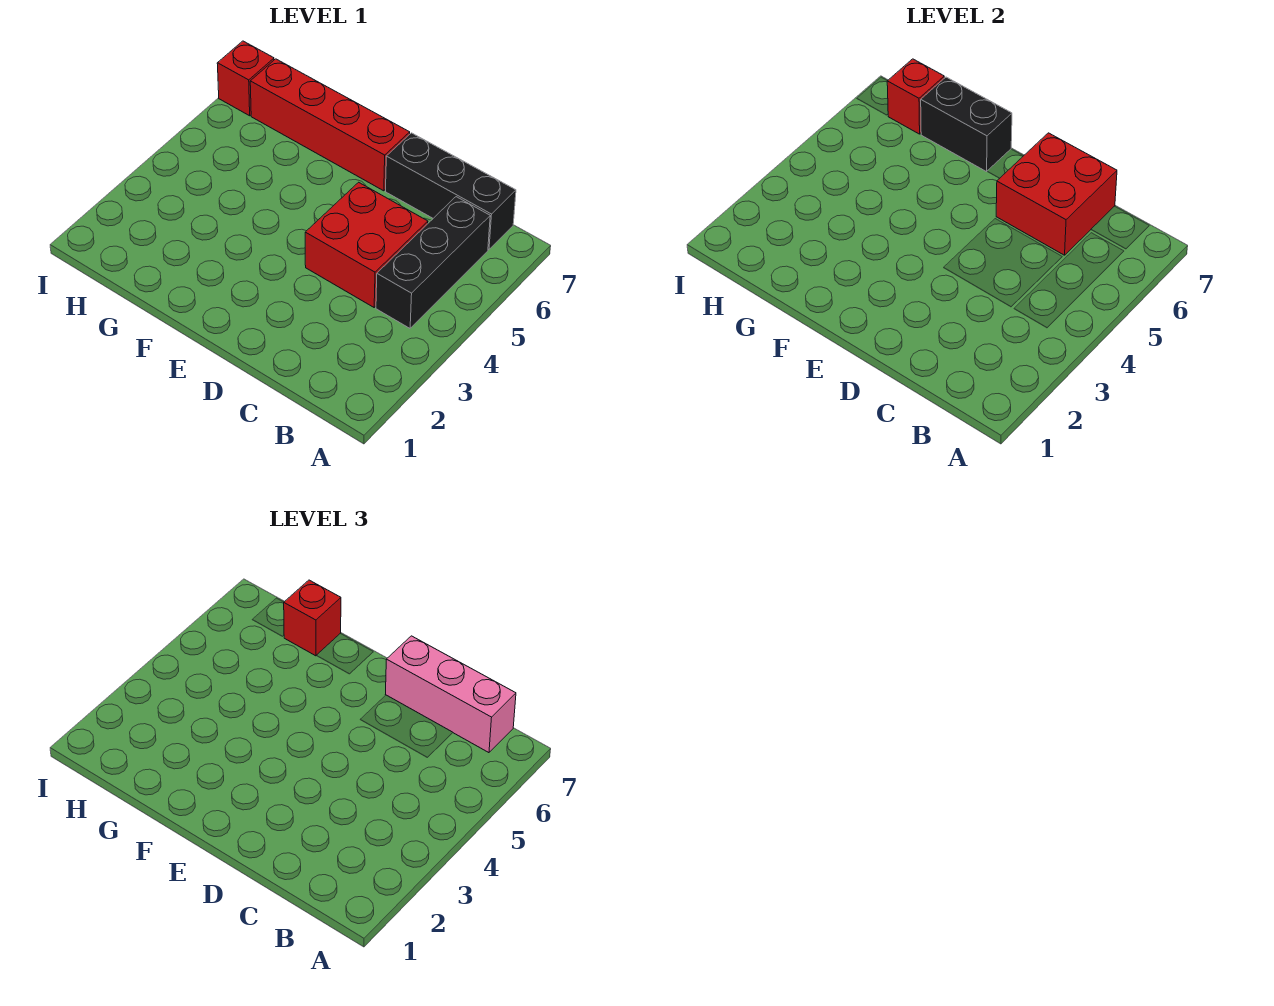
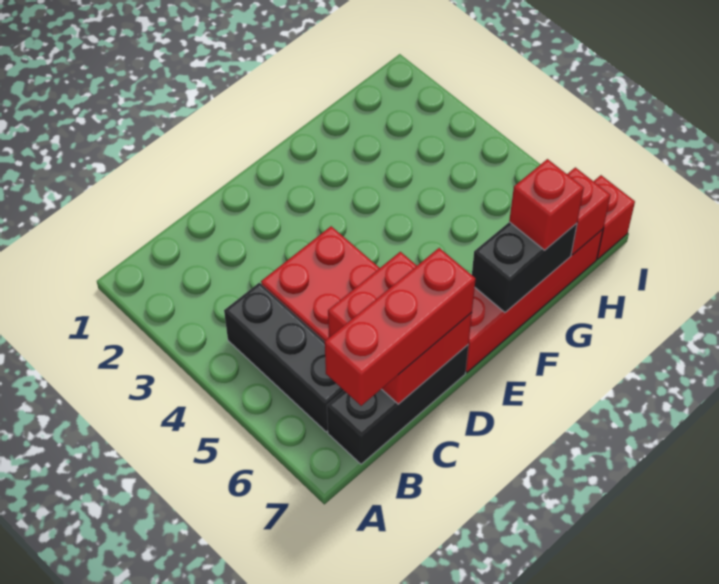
pink 1x3 brick [385,636,516,753] -> red 1x3 brick [325,248,476,406]

